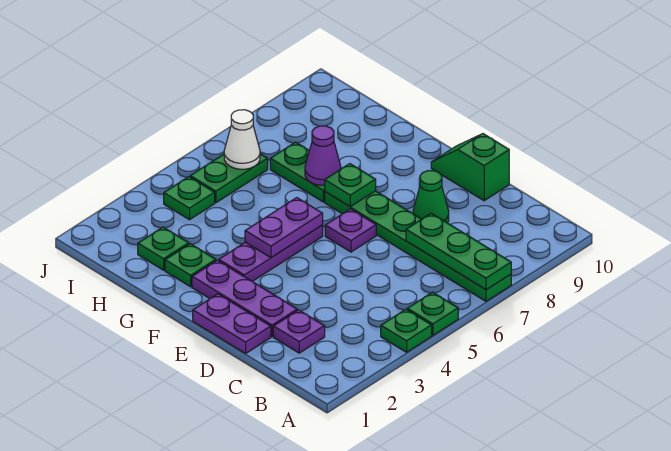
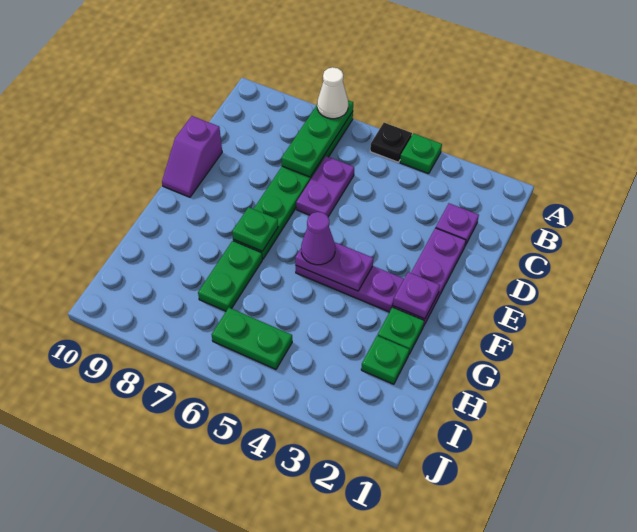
green 1x1 plate [407,292,458,335] -> black 1x1 plate [370,123,412,162]
purple 1x2 plate [193,294,271,353] -> purple 1x2 plate moved to [296,156,354,217]
green 1x1 cone [413,171,449,223] -> none
green 1x2 slope [431,134,509,201] -> purple 1x2 slope [162,116,222,197]
purple 1x1 plate [325,209,376,252] -> purple 1x1 plate moved to [393,272,440,319]
purple 1x1 cone [305,126,341,185] -> purple 1x1 cone moved to [301,212,335,265]
green 1x1 plate [164,177,215,220] -> none
white 1x1 cone [224,110,260,169] -> white 1x1 cone moved to [317,67,348,119]

